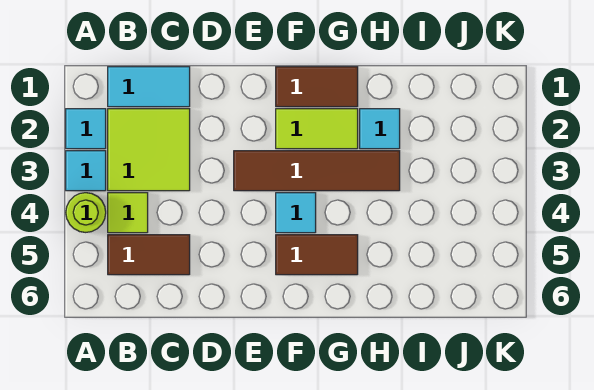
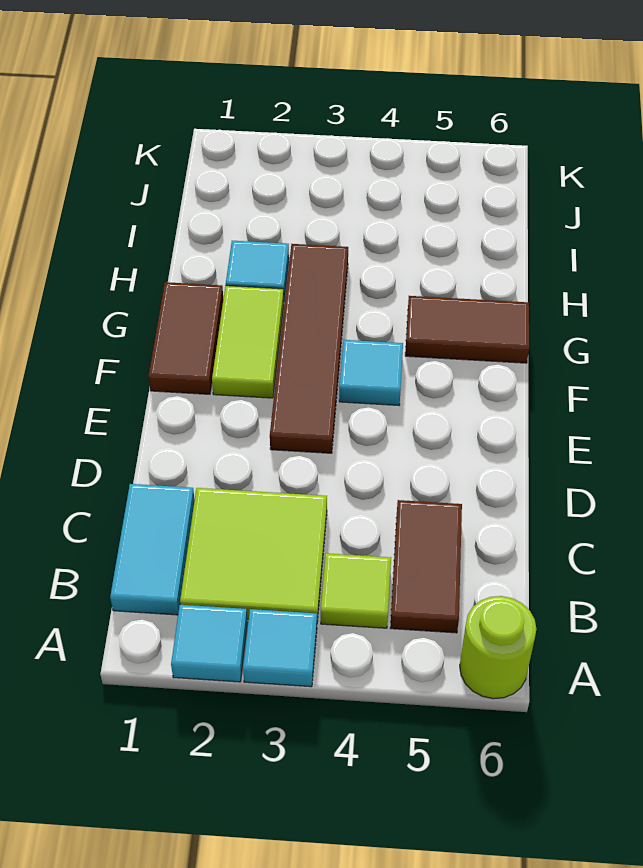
lime 1x1 round brick [66,193,106,232] -> lime 1x1 round brick moved to [460,596,536,699]
brown 1x2 tile [276,235,358,275] -> brown 1x2 tile turned to [405,296,529,363]

